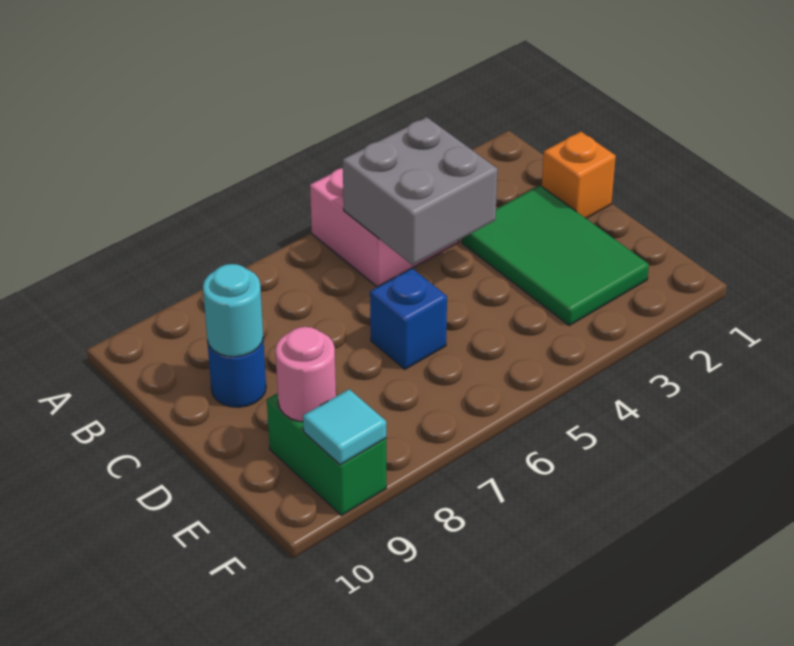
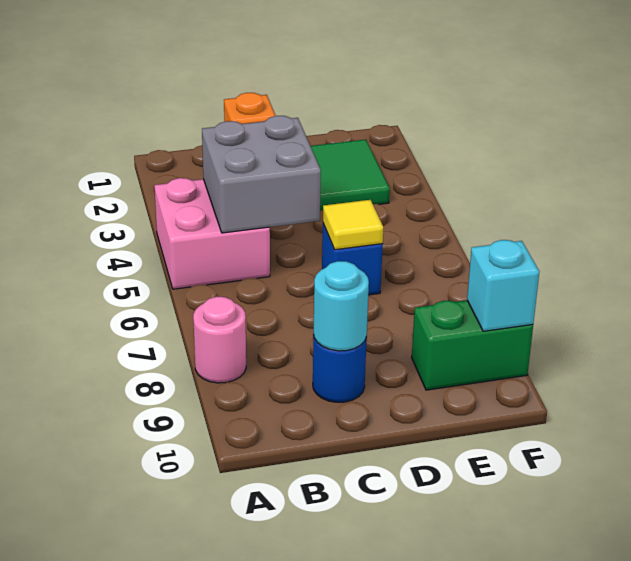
none -> yellow 1x1 tile [323,200,383,250]
pink 1x1 round brick [276,327,336,422] -> pink 1x1 round brick moved to [193,297,246,383]
cyan 1x1 tile [303,389,386,465] -> cyan 1x1 brick [467,240,539,331]

